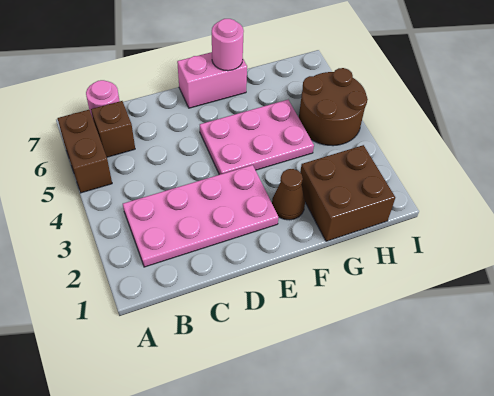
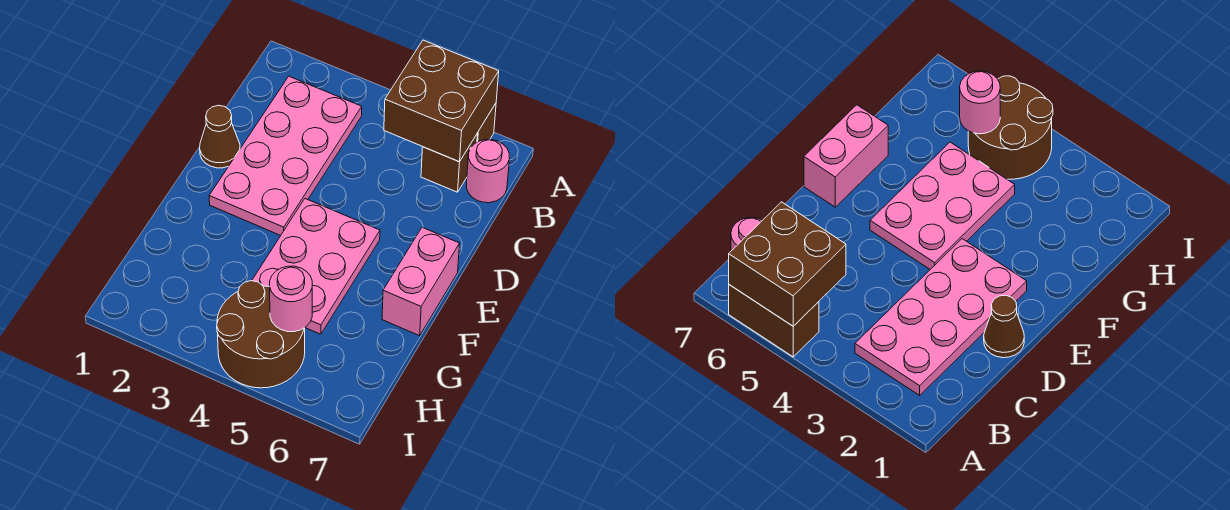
brown 1x1 cone [272,169,305,220] -> brown 1x1 cone moved to [200,105,240,168]
pink 1x1 round brick [212,19,244,71] -> pink 1x1 round brick moved to [270,266,312,332]
brown 2x2 brick [300,145,395,241] -> brown 2x2 brick moved to [384,40,499,162]

